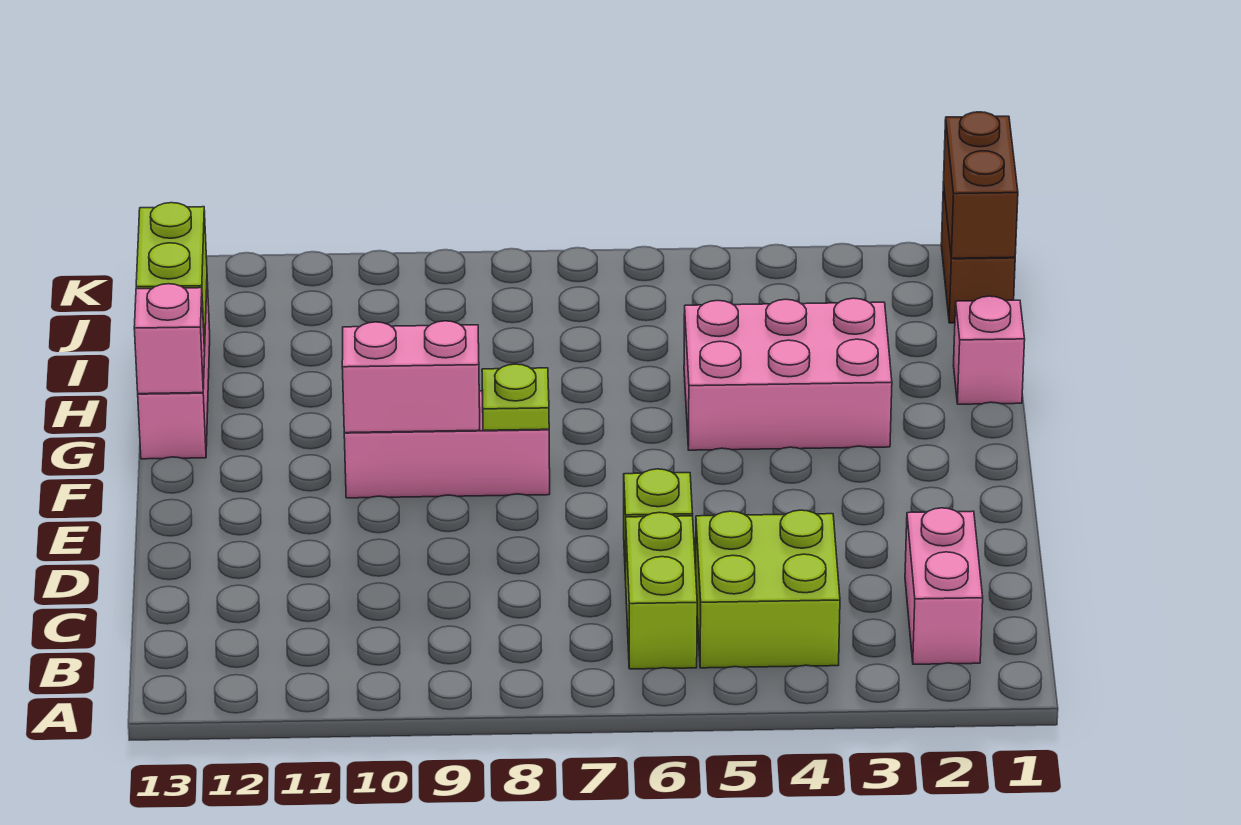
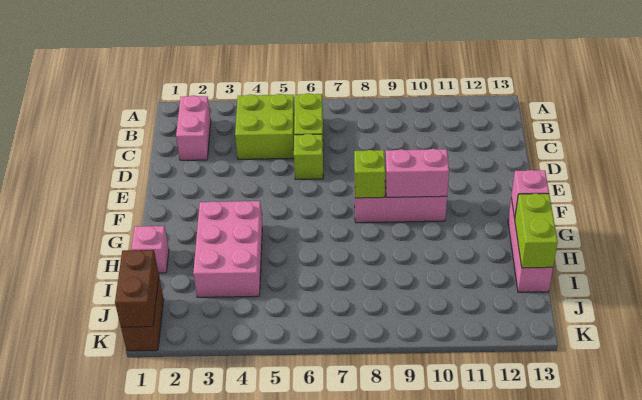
lime 1x1 plate [482,364,549,430] -> lime 1x1 brick [354,150,385,198]
pink 2x3 brick [684,298,892,450] -> pink 2x3 brick turned to [193,201,262,297]

